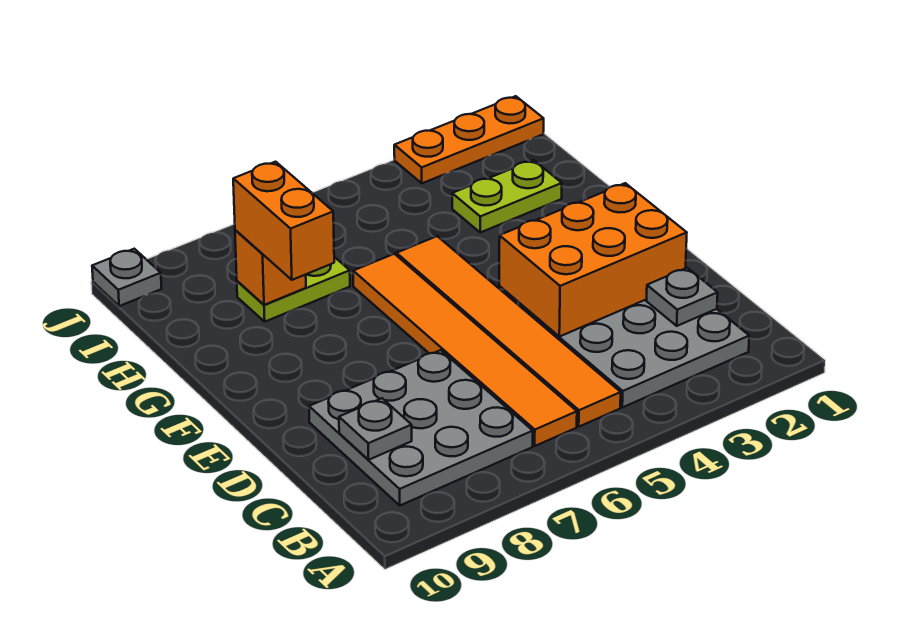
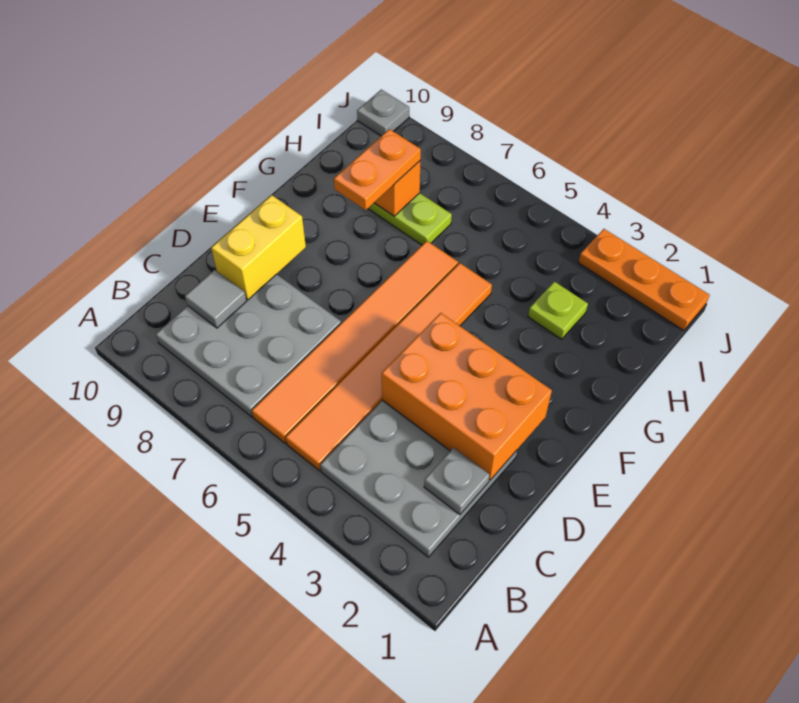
grey 1x1 plate [339,398,412,460] -> grey 1x1 tile [185,270,246,328]
none -> yellow 1x2 brick [211,195,306,300]
orange 1x2 brick [233,162,334,280] -> orange 1x2 plate [334,129,421,210]
lime 1x2 plate [452,160,562,232] -> lime 1x1 plate [528,282,588,339]

